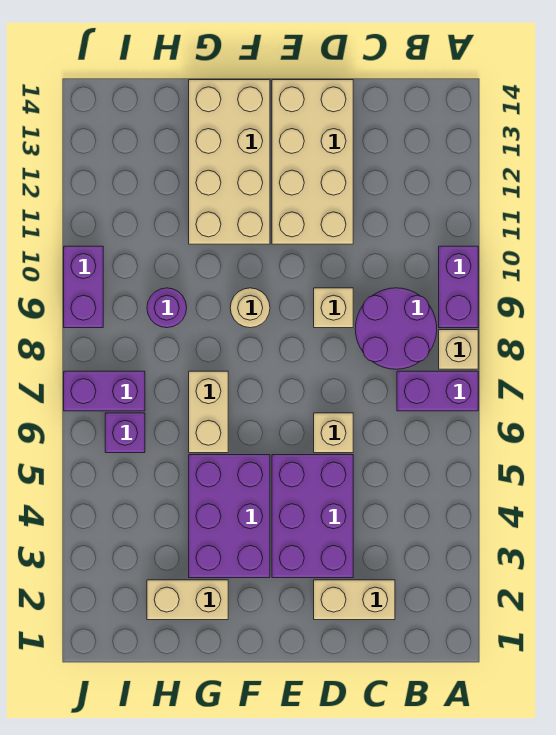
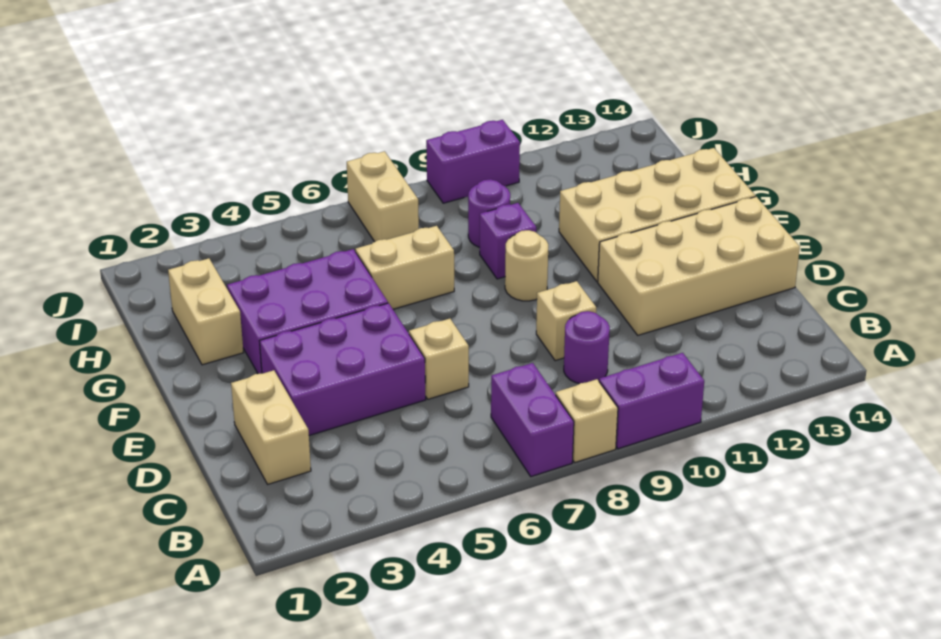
purple 2x2 round brick [355,288,437,369] -> purple 1x1 round brick [564,311,610,384]
purple 1x1 brick [105,413,145,453] -> purple 1x1 brick moved to [480,203,536,279]
purple 1x2 brick [64,371,145,411] -> tan 1x2 brick [347,151,419,242]

